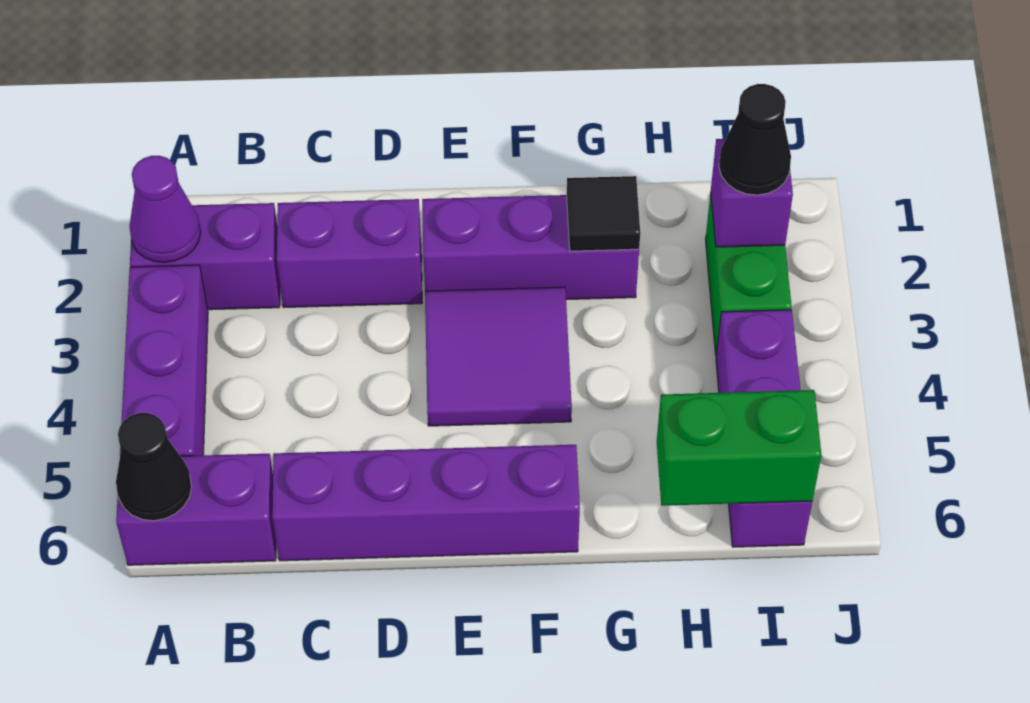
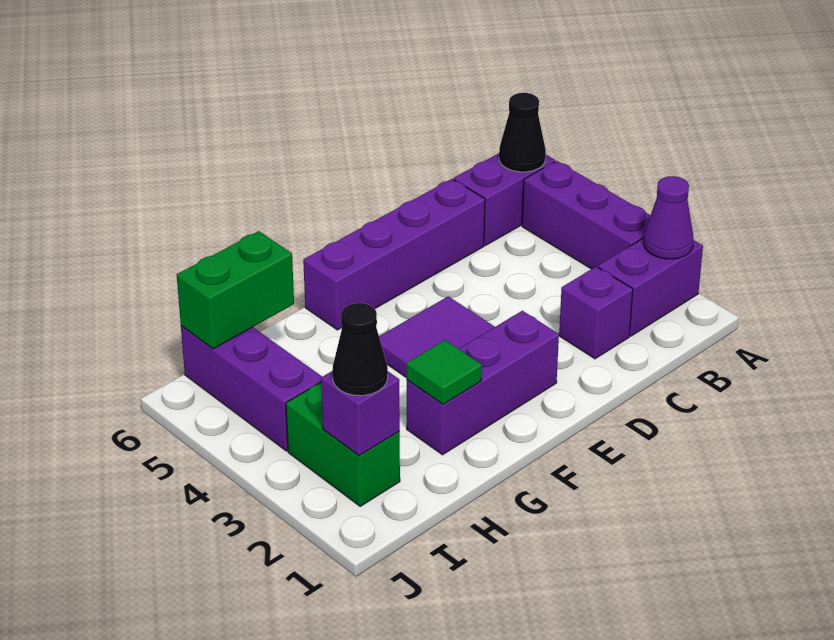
purple 1x2 brick [277,199,422,308] -> purple 1x1 brick [559,267,633,359]
black 1x1 tile [567,176,640,251] -> green 1x1 tile [407,340,482,404]

